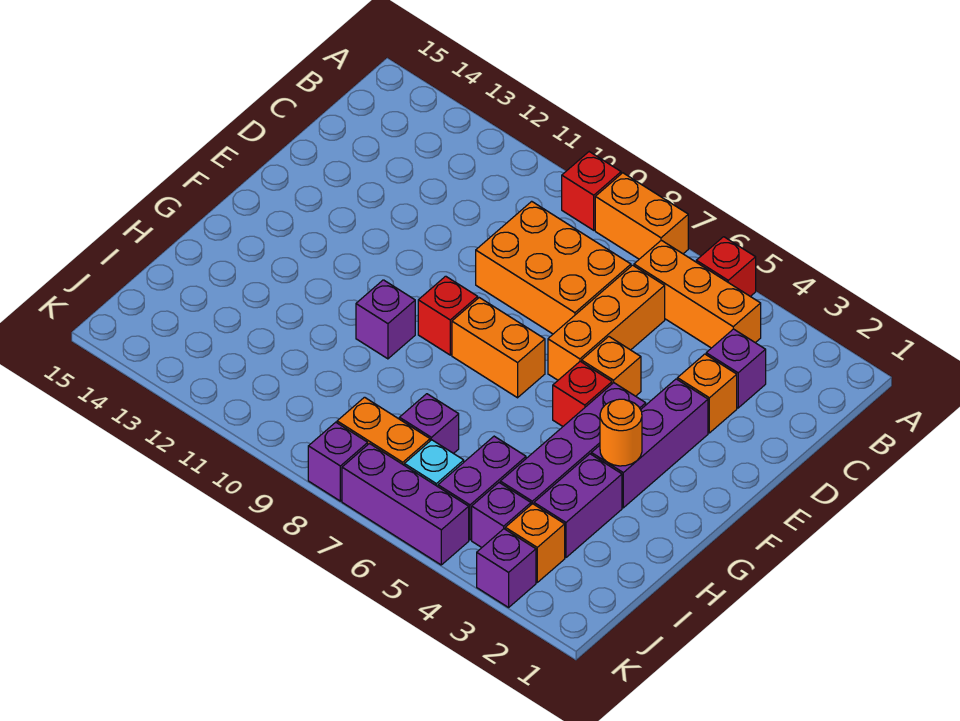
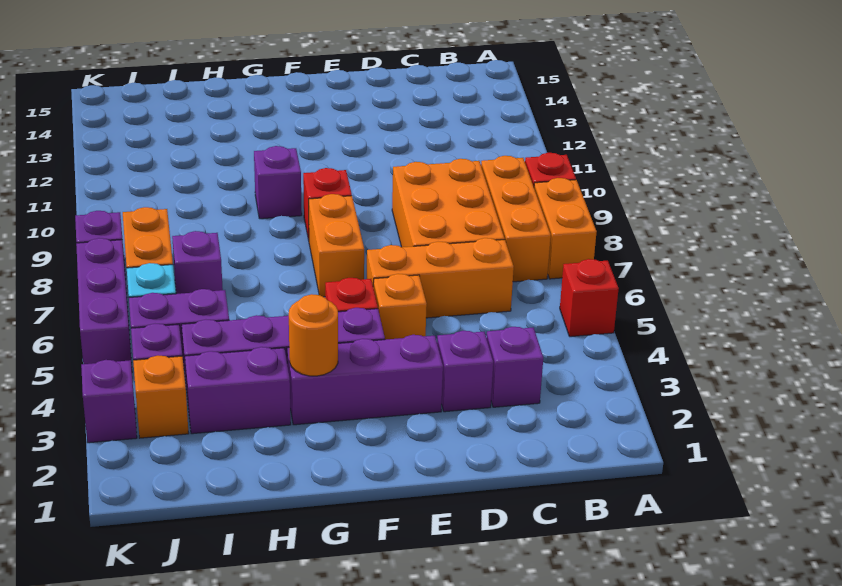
orange 1x3 brick [634,240,761,348] -> orange 1x3 brick moved to [481,156,551,282]
orange 1x1 brick [677,354,737,433] -> purple 1x1 brick [437,331,493,412]

